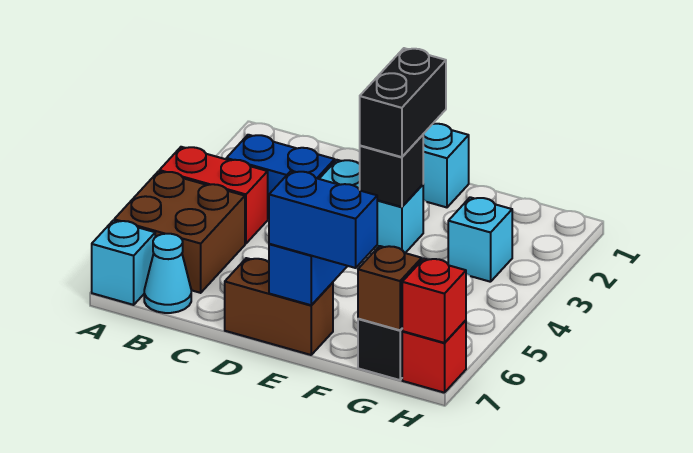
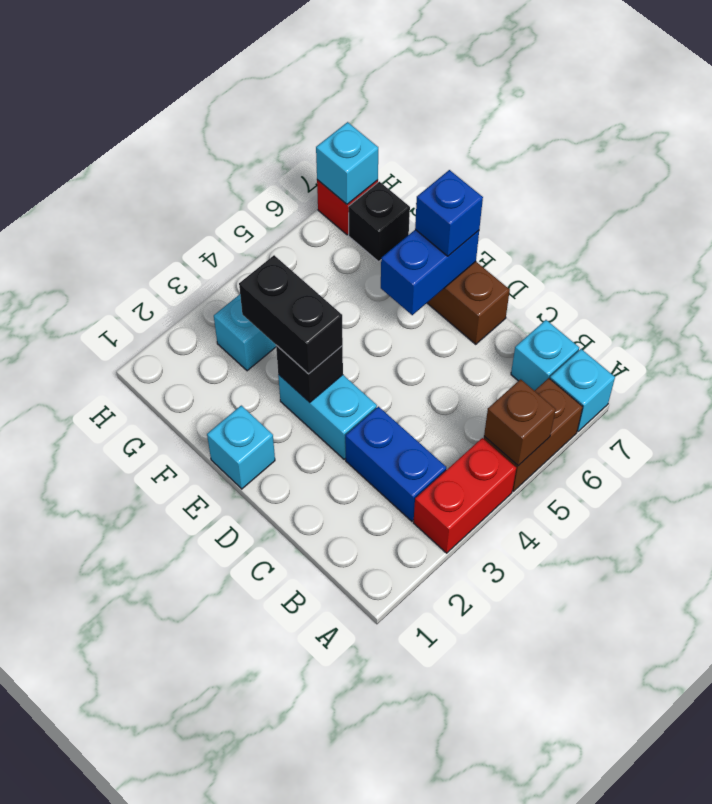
red 1x2 brick [159,147,268,244] -> red 1x2 brick turned to [413,438,516,553]
brown 2x2 brick [114,171,245,293] -> brown 1x2 brick [484,378,583,491]
cyan 1x1 cone [144,234,191,313] -> cyan 1x1 brick [511,320,579,391]
black 1x2 brick [360,48,446,157] -> black 1x2 brick turned to [239,255,343,374]
blue 1x2 brick [269,171,377,268] -> blue 1x1 brick [415,170,483,256]
brown 1x1 brick [358,246,422,330] -> brown 1x1 brick moved to [484,379,556,466]
red 1x1 brick [402,259,466,343] -> cyan 1x1 brick [316,122,378,204]

